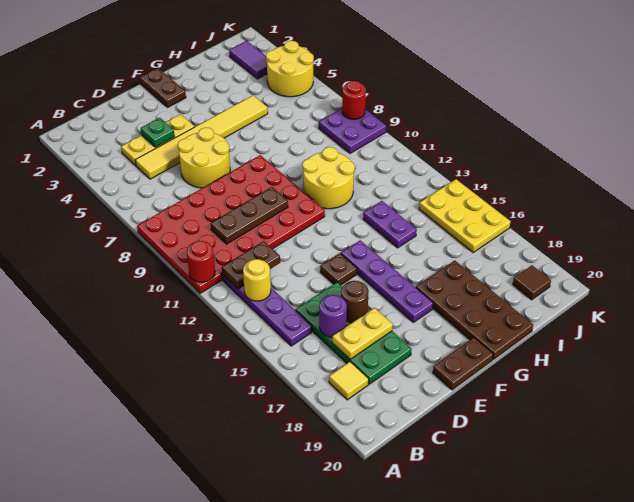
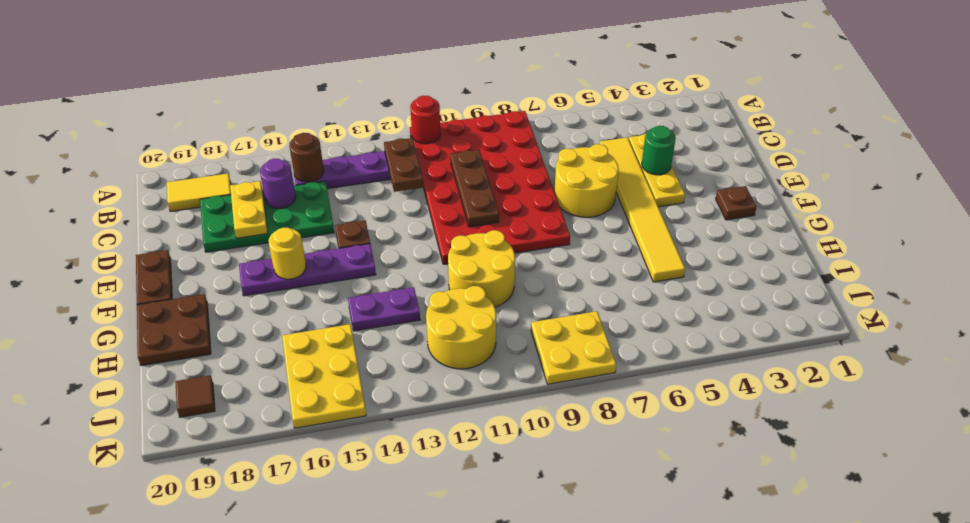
yellow 1x1 round brick [243,259,271,301] -> yellow 1x1 round brick moved to [269,228,306,279]
yellow 1x1 tile [329,362,369,400] -> yellow 1x2 tile [167,174,231,212]
green 1x1 plate [141,118,174,147] -> green 1x1 round brick [642,126,676,175]
brown 1x1 round brick [341,281,369,323] -> brown 1x1 round brick moved to [289,133,324,182]
brown 1x2 plate [140,68,186,107] -> brown 1x1 plate [716,186,756,220]
brown 2x4 plate [416,260,533,359] -> brown 2x2 plate [137,294,211,366]
purple 1x2 tile [229,41,267,79] -> none
yellow 2x2 round brick [266,41,314,97] -> yellow 2x2 round brick moved to [426,286,496,369]
purple 2x2 plate [319,108,386,153] -> yellow 2x2 plate [531,311,616,384]
yellow 2x3 plate [419,179,511,253] -> yellow 2x3 plate turned to [282,324,366,428]
red 1x1 round brick [342,81,366,119] -> none

